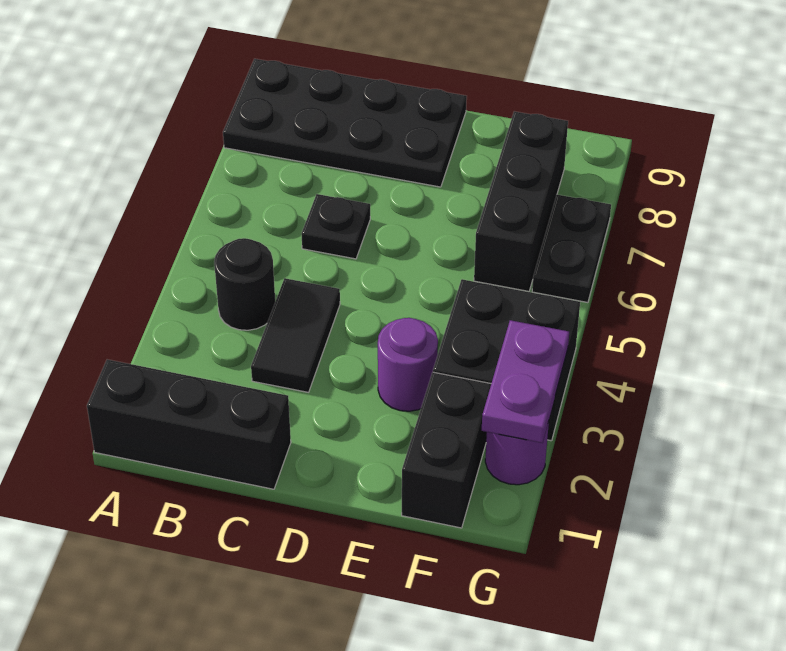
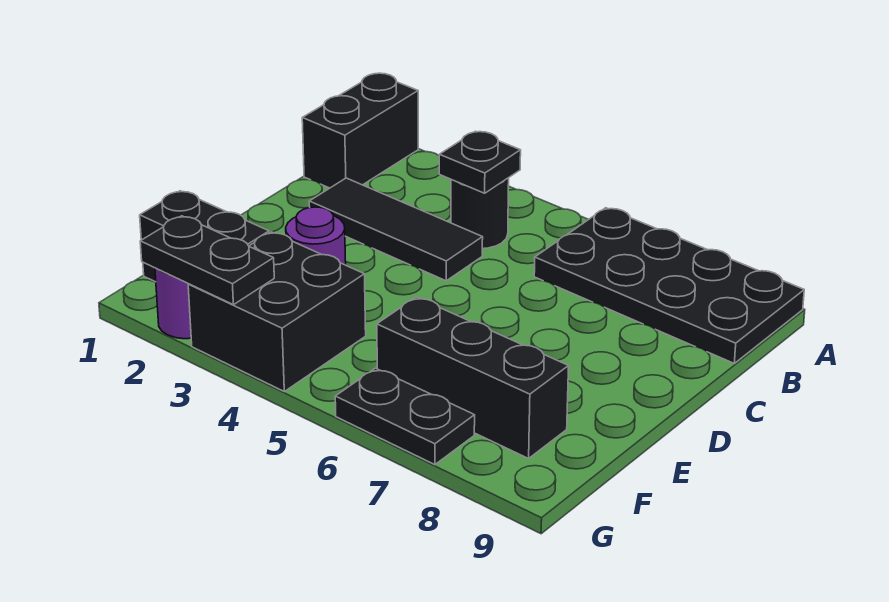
black 1x3 brick [87,360,291,489] -> black 1x2 brick [302,73,418,188]
black 2x4 plate [223,59,467,187] -> black 2x4 plate turned to [534,208,804,363]
black 1x2 tile [251,278,340,392] -> black 1x3 tile [309,178,483,281]
black 1x1 plate [302,194,370,259] -> black 1x1 plate moved to [439,131,521,193]
purple 1x2 plate [482,320,569,443] -> black 1x2 plate [140,216,274,305]

